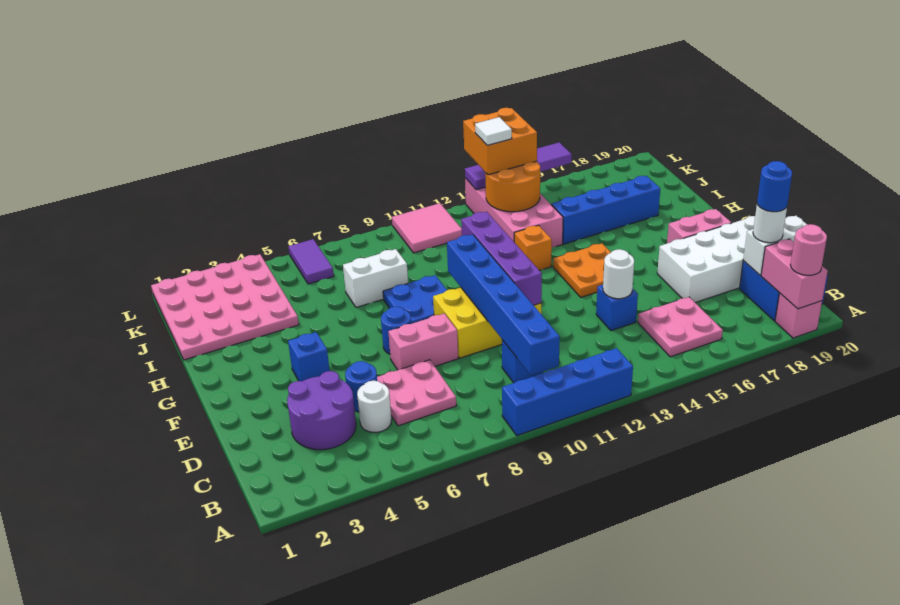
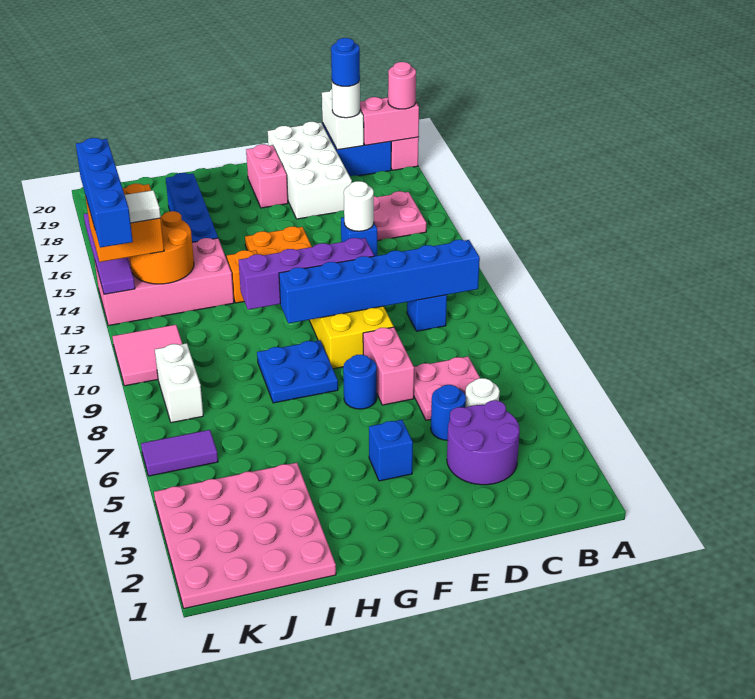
blue 1x4 brick [502,348,633,436] -> blue 1x4 brick moved to [76,138,133,248]
white 1x2 brick [343,249,408,307] -> white 1x2 brick moved to [155,343,203,423]

